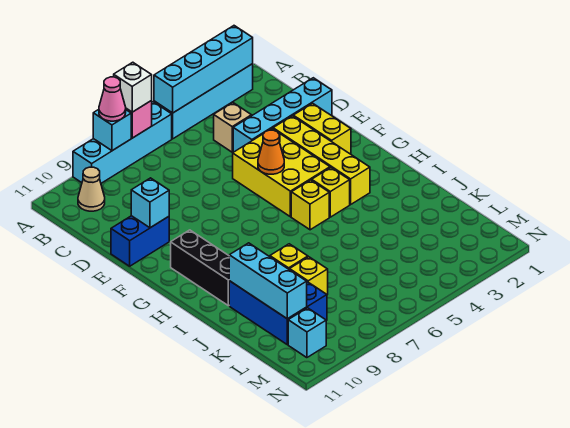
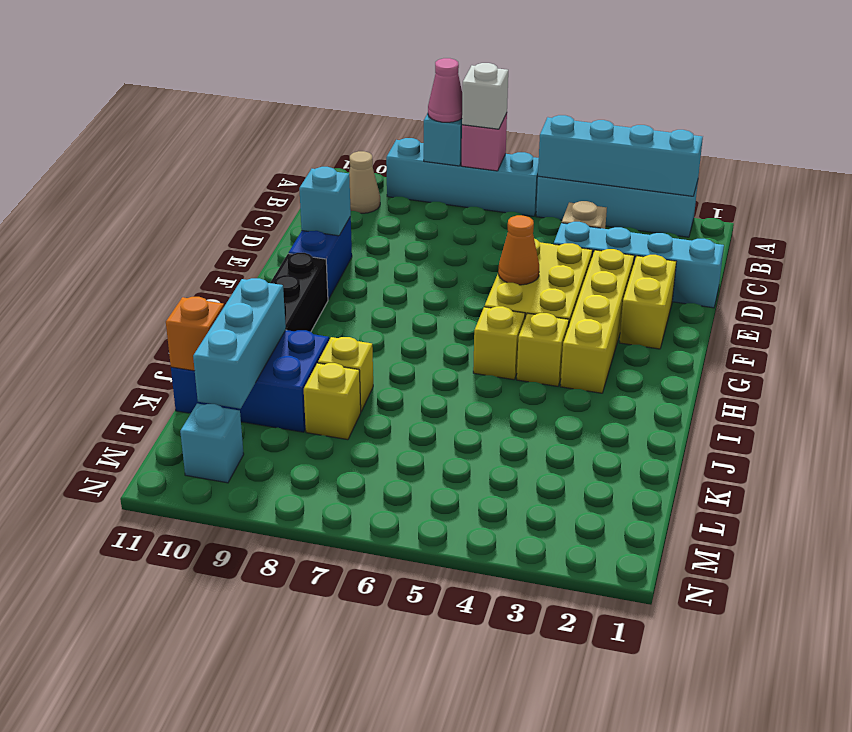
blue 1x2 brick [111,216,169,266] -> blue 1x2 brick turned to [289,217,352,300]
blue 2x3 brick [229,281,327,345] -> blue 2x3 brick turned to [171,330,329,432]
none -> orange 1x1 brick [166,297,224,371]

